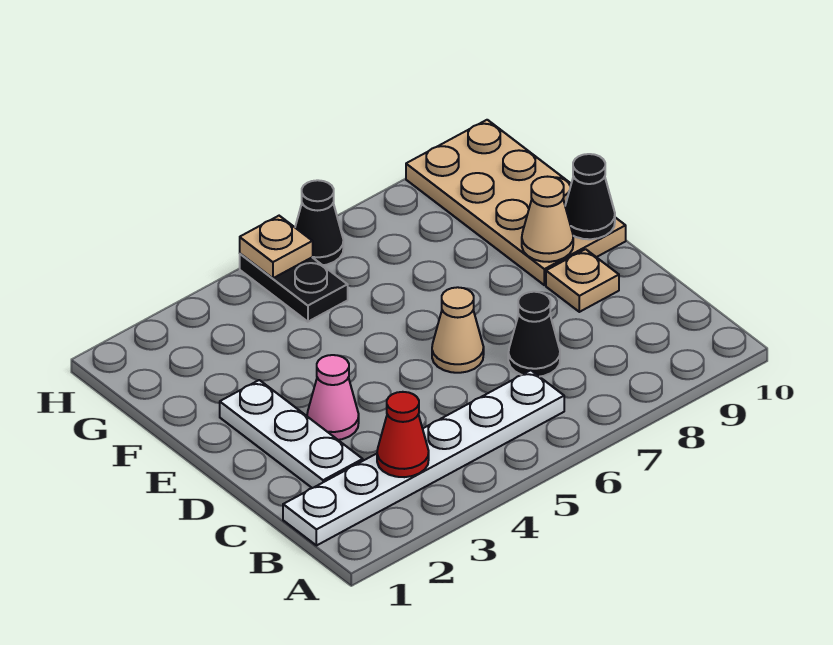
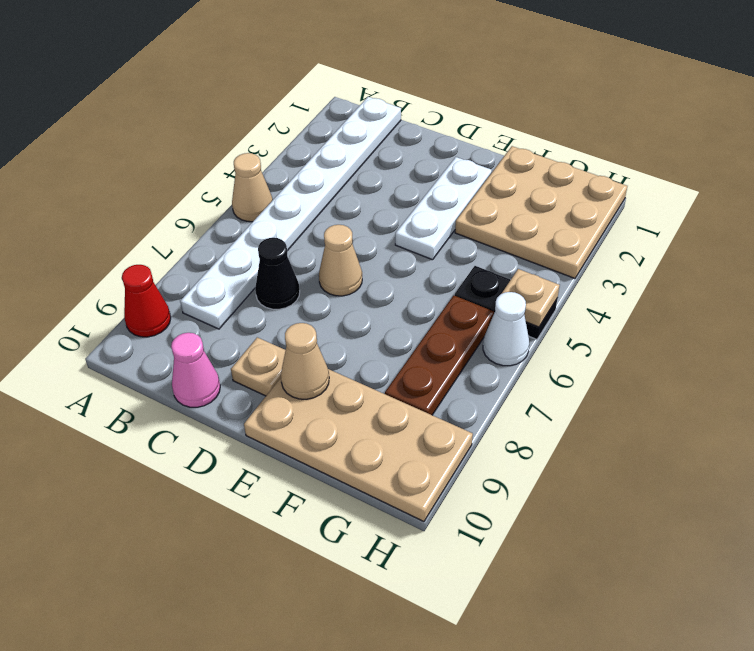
none -> tan 1x1 cone [232,153,273,222]
white 1x6 plate [283,370,564,546] -> white 1x8 plate [180,97,401,329]
red 1x1 cone [377,392,429,477] -> red 1x1 cone moved to [122,265,171,337]
white 1x3 plate [220,380,363,488] -> white 1x3 plate turned to [395,157,492,260]
pink 1x1 cone [307,355,359,440] -> pink 1x1 cone moved to [171,333,220,407]
black 1x1 cone [565,154,615,239] -> none
none -> tan 3x3 plate [455,146,627,278]
none -> brown 1x3 plate [385,295,494,415]
black 1x1 cone [295,180,343,265] -> white 1x1 cone [483,292,529,366]

